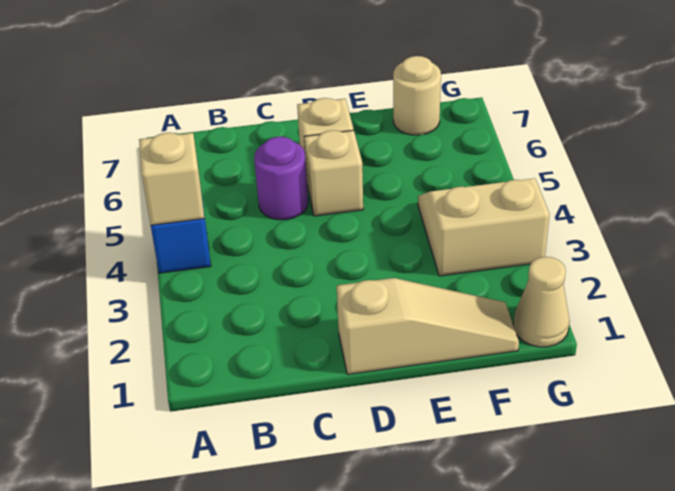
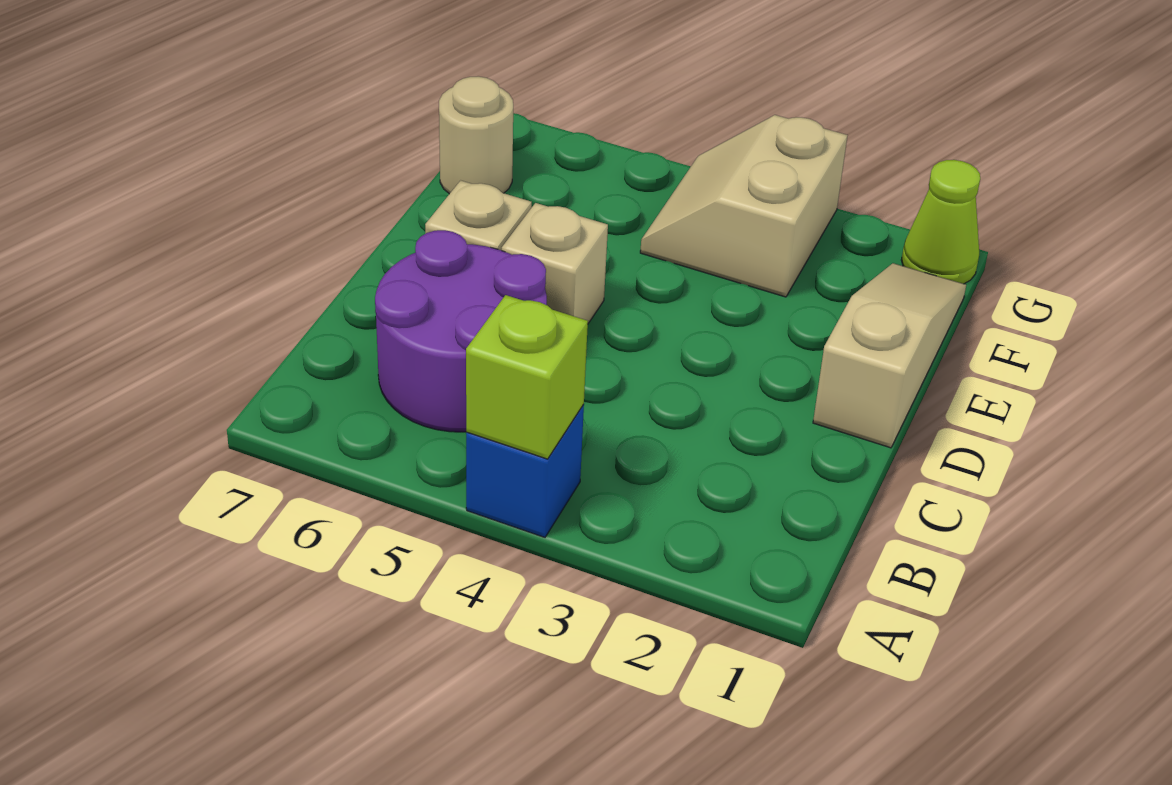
tan 1x1 brick [139,133,204,225] -> lime 1x1 brick [466,295,588,459]
purple 1x1 round brick [254,137,308,220] -> purple 2x2 round brick [375,230,547,432]
tan 1x1 cone [513,257,570,347] -> lime 1x1 cone [901,160,980,284]

